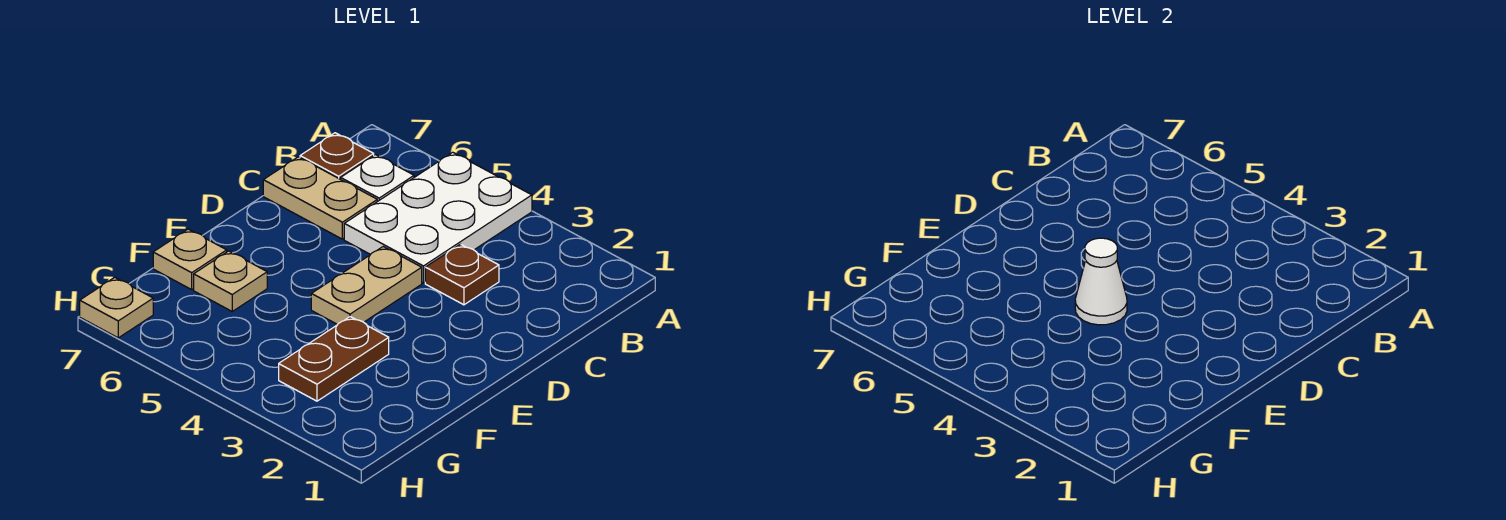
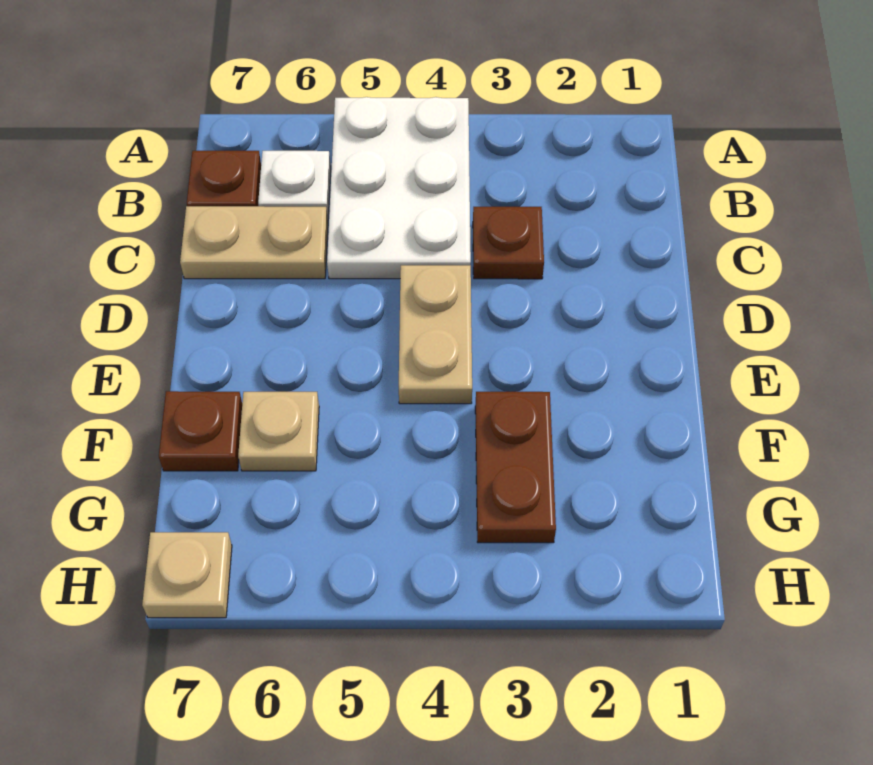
white 1x1 cone [1075,238,1127,325] -> none
tan 1x1 plate [153,229,227,290] -> brown 1x1 plate [159,391,242,471]

